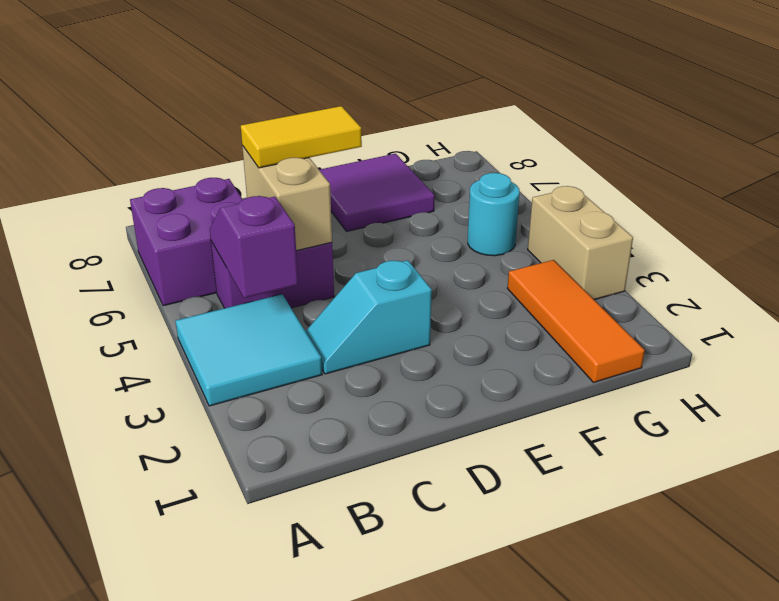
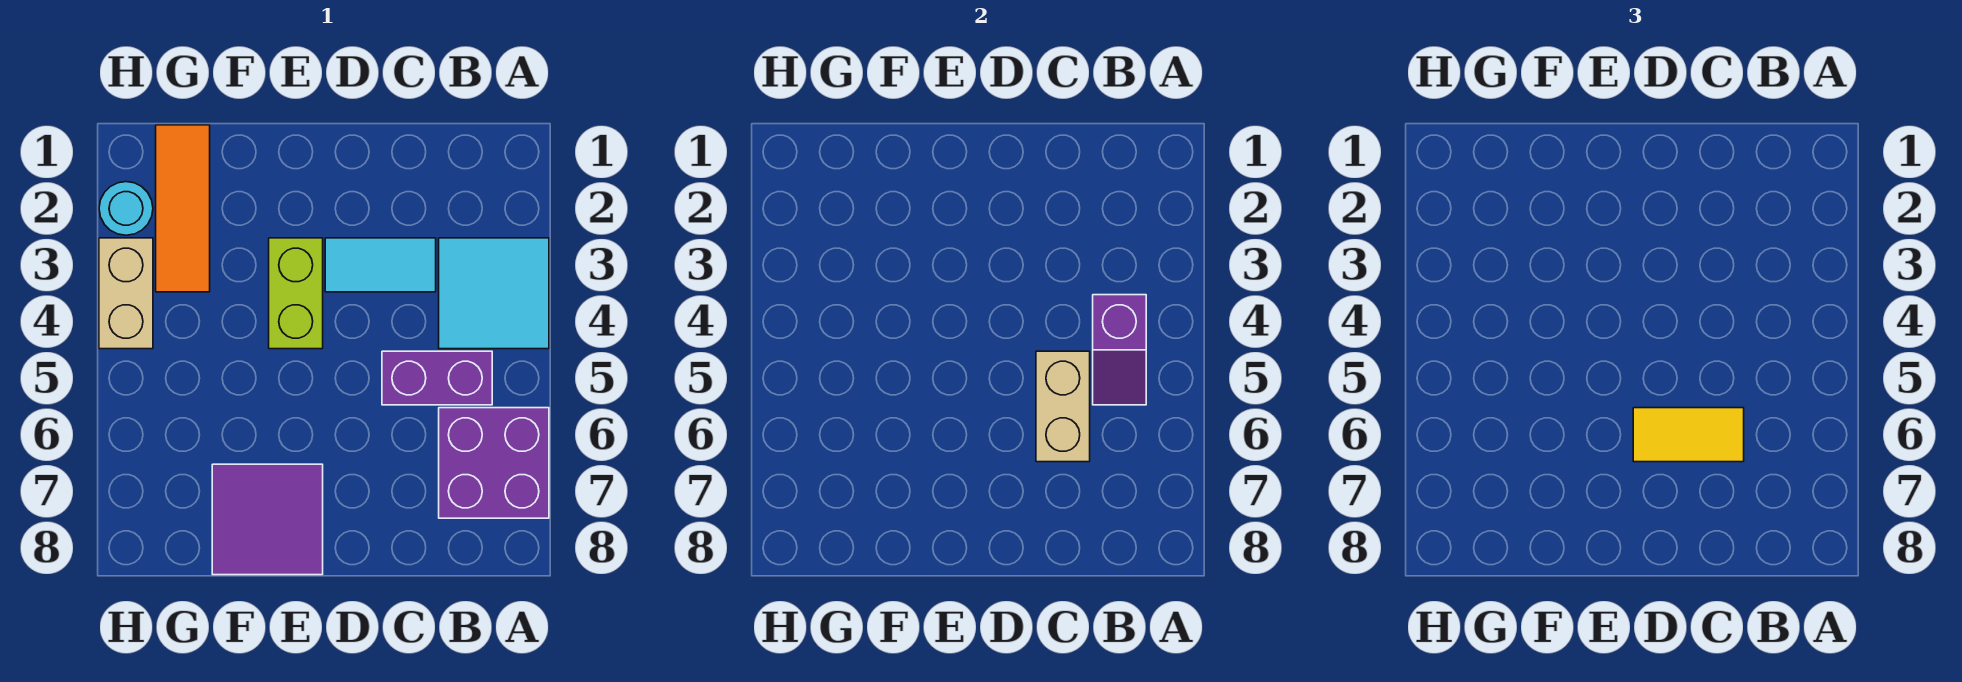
cyan 1x2 slope [306,260,432,374] -> cyan 1x2 tile [325,238,436,292]
none -> lime 1x2 brick [269,238,323,349]
cyan 1x1 round brick [468,173,520,256] -> cyan 1x1 round brick moved to [99,182,153,235]

